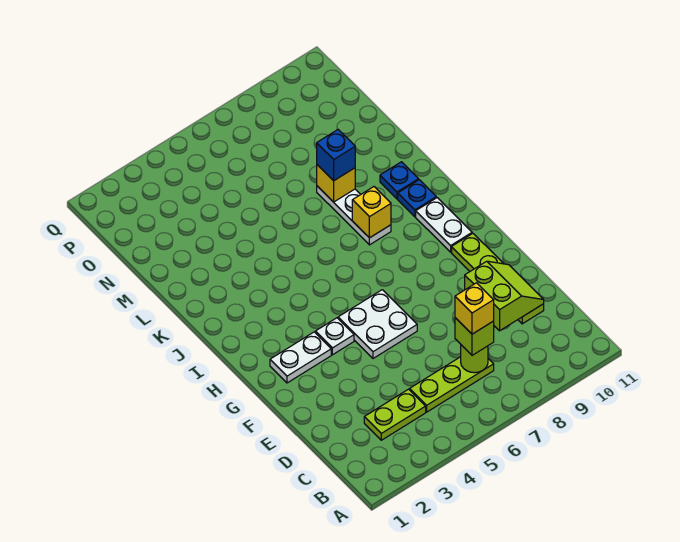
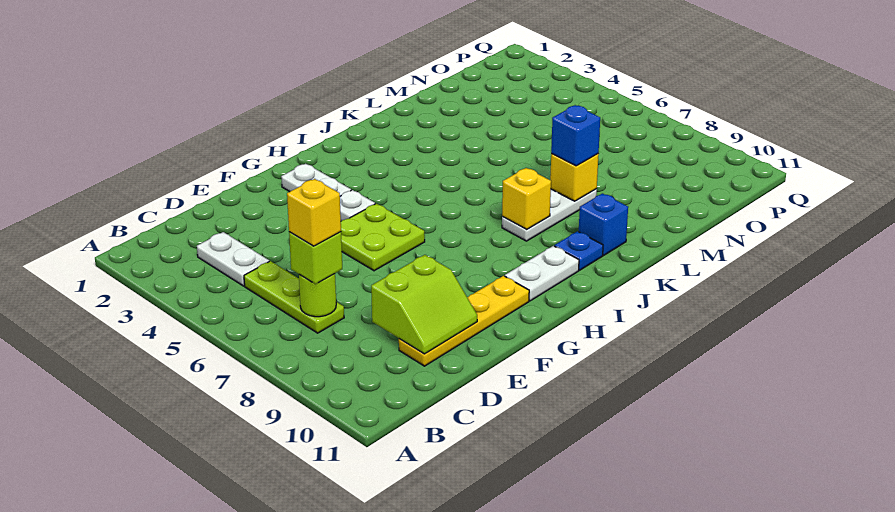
lime 1x2 plate [364,389,426,440] -> white 1x2 plate [197,232,269,286]
lime 1x4 plate [452,233,544,324] -> yellow 1x4 plate [399,276,529,366]
white 2x2 plate [338,290,417,358] -> lime 2x2 plate [341,204,425,271]
blue 1x1 plate [380,162,419,199] -> blue 1x1 brick [579,193,628,255]

